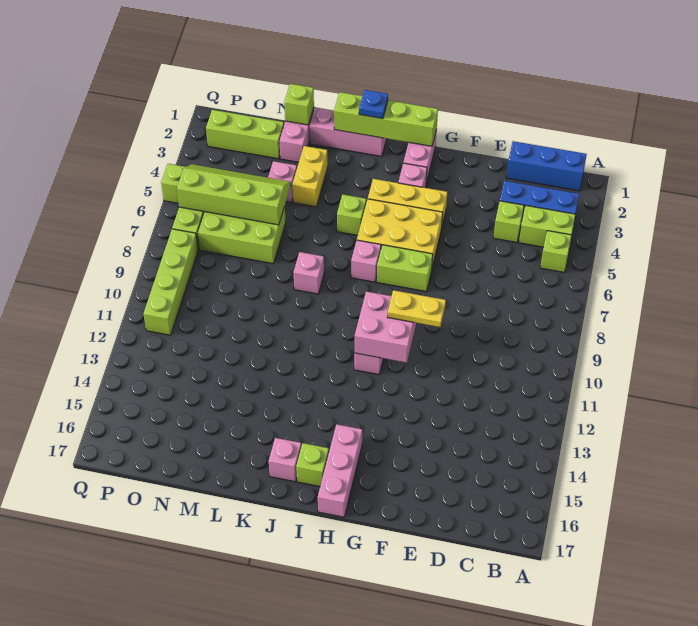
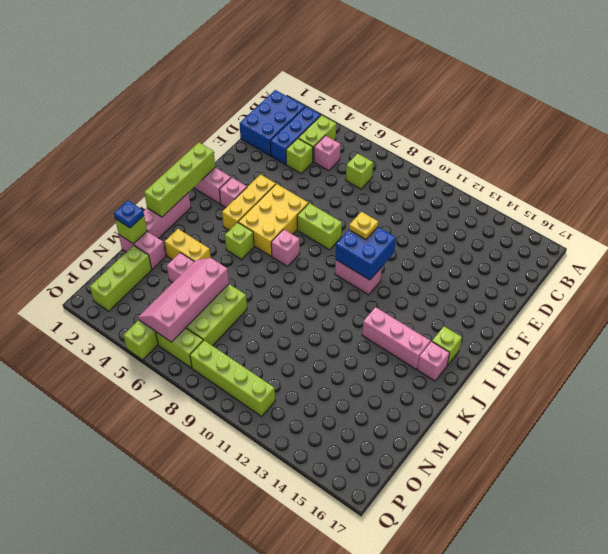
blue 1x3 brick [506,141,587,191] -> blue 2x3 brick [240,90,305,156]
lime 1x1 brick [540,231,572,272] -> lime 1x1 brick moved to [346,154,373,189]
yellow 1x2 plate [388,290,446,327] -> yellow 1x1 plate [349,212,378,239]
lime 1x2 brick [377,245,433,292] -> lime 1x2 brick turned to [297,203,342,250]
pink 2x2 brick [354,292,416,363] -> blue 2x2 brick [336,227,396,280]
pink 1x3 brick [318,424,362,517] -> pink 1x3 brick moved to [362,307,430,369]
blue 1x1 plate [359,90,388,119] -> blue 1x1 plate moved to [114,201,144,228]
pink 1x1 brick [294,252,324,294] -> pink 1x1 brick moved to [314,136,341,171]
lime 2x4 slope [177,164,291,225] -> pink 2x4 slope [138,258,229,342]

